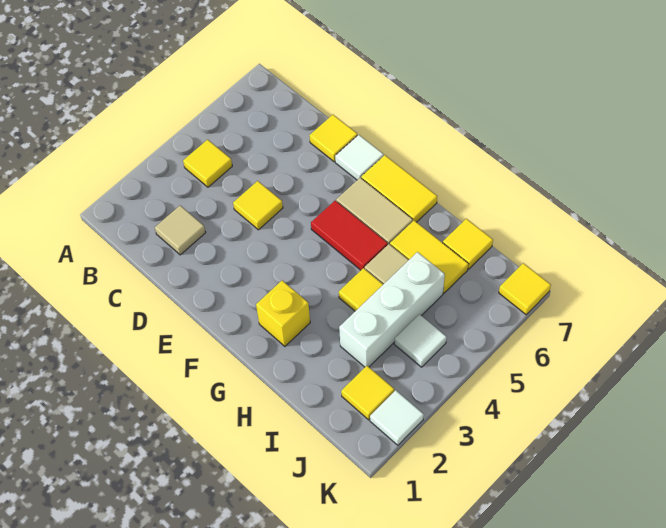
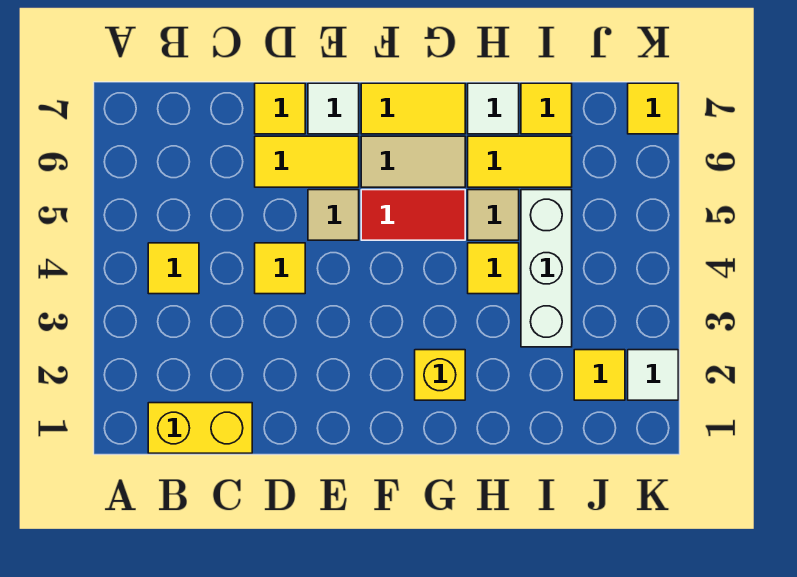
none -> yellow 1x2 brick [148,403,252,453]
tan 1x1 tile [155,206,206,255] -> tan 1x1 tile moved to [308,190,359,240]
none -> yellow 1x2 tile [255,136,359,187]
white 1x1 tile [394,314,447,367] -> white 1x1 tile moved to [468,83,519,134]

